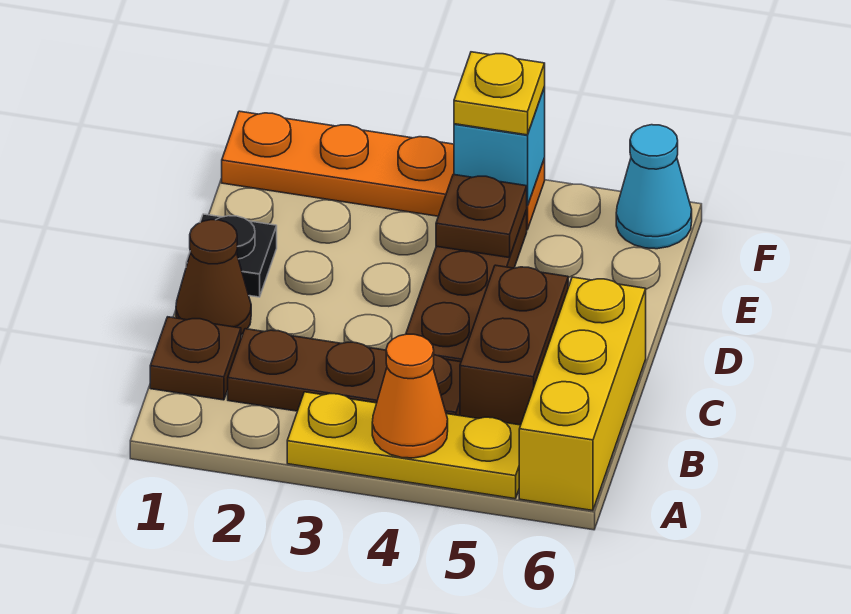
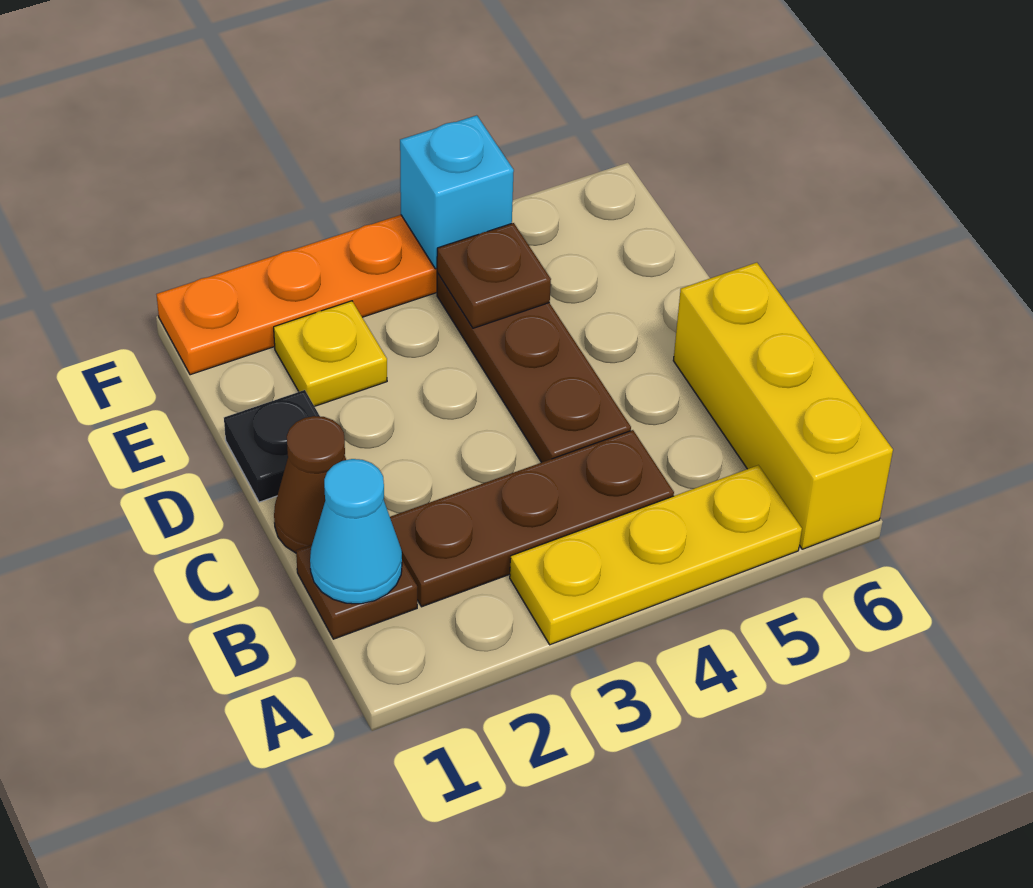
orange 1x1 cone [372,334,448,458] -> none
brown 1x2 brick [460,265,568,425] -> none
yellow 1x1 plate [454,52,545,135] -> yellow 1x1 plate moved to [274,301,387,406]
cyan 1x1 cone [616,125,692,249] -> cyan 1x1 cone moved to [310,459,402,604]

